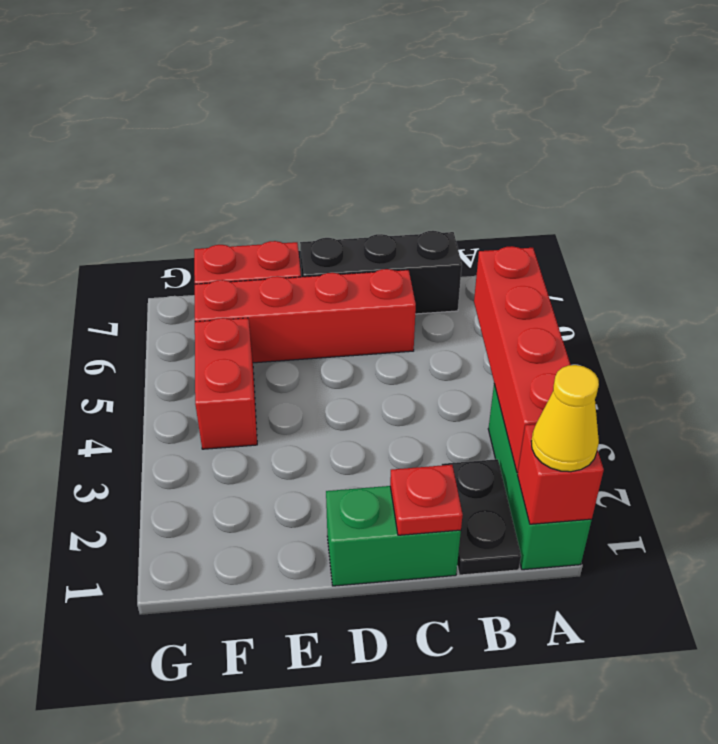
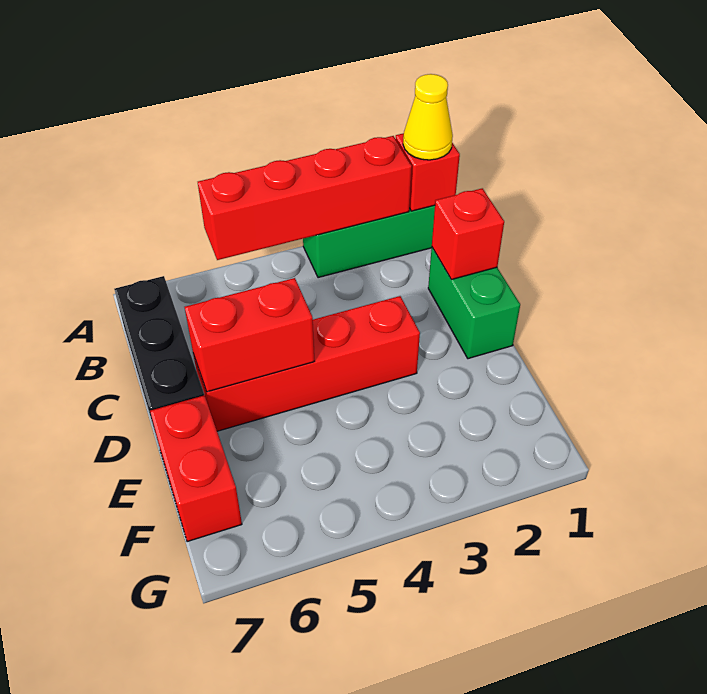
black 1x2 plate [442,459,521,575] -> none
red 1x1 plate [390,465,463,535] -> red 1x1 brick [432,188,504,280]
red 1x4 brick [195,269,416,363] -> red 1x4 brick turned to [193,296,420,431]
red 1x2 brick [195,318,257,449] -> red 1x2 brick moved to [185,278,314,392]

